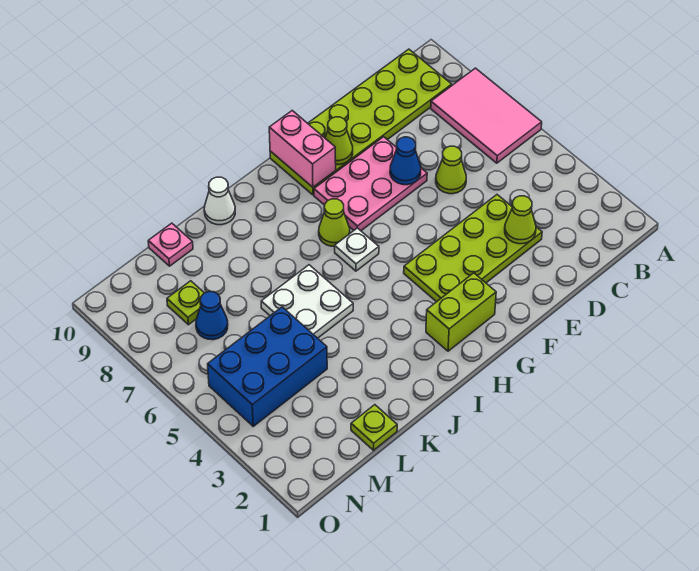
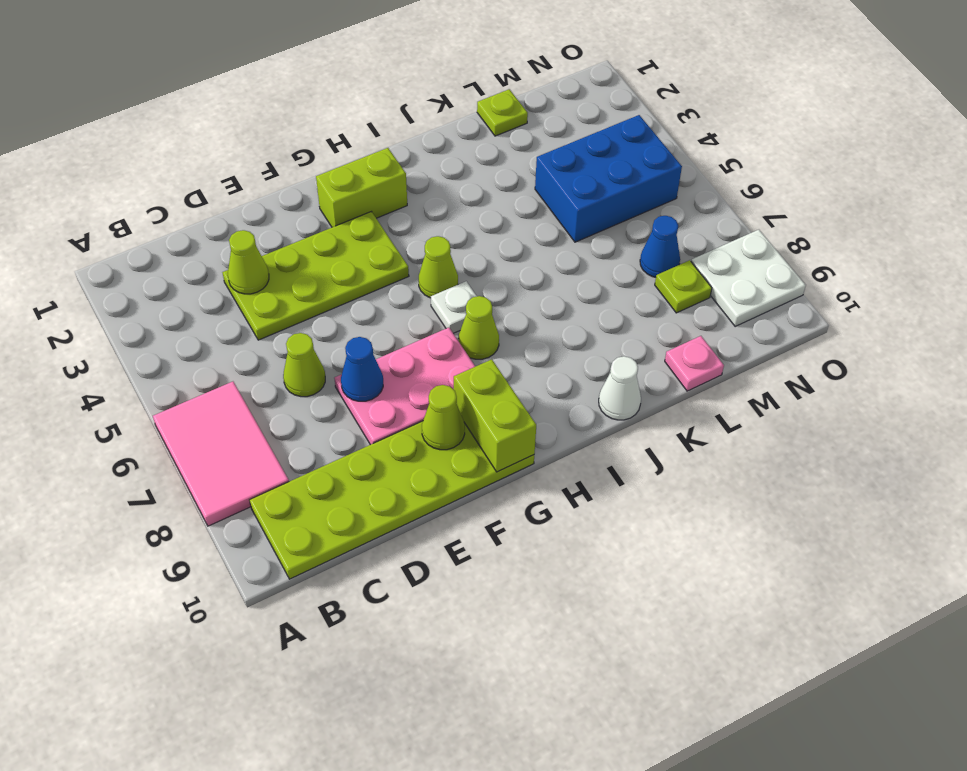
pink 1x2 brick [269,111,336,187] -> lime 1x2 brick [454,359,536,472]
none -> lime 1x1 cone [419,236,458,298]
white 2x2 plate [261,265,353,338] -> white 2x2 plate moved to [691,230,806,326]

